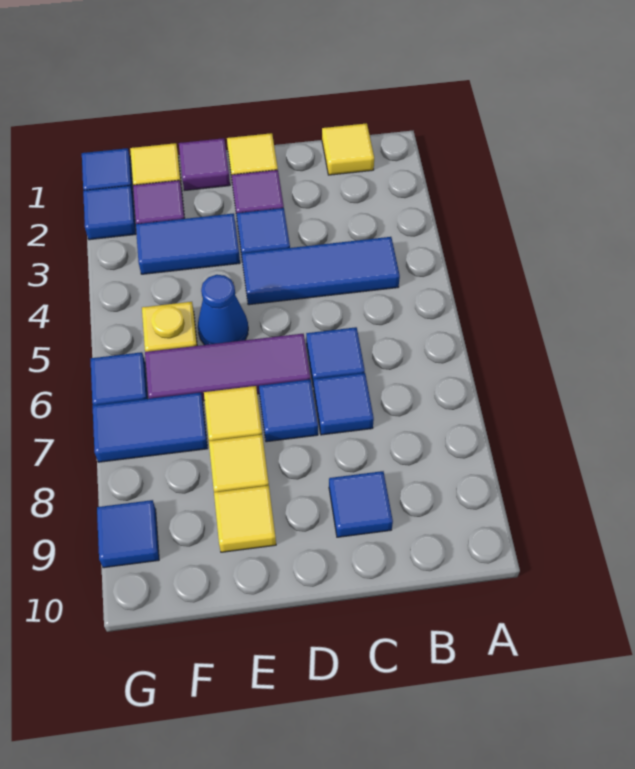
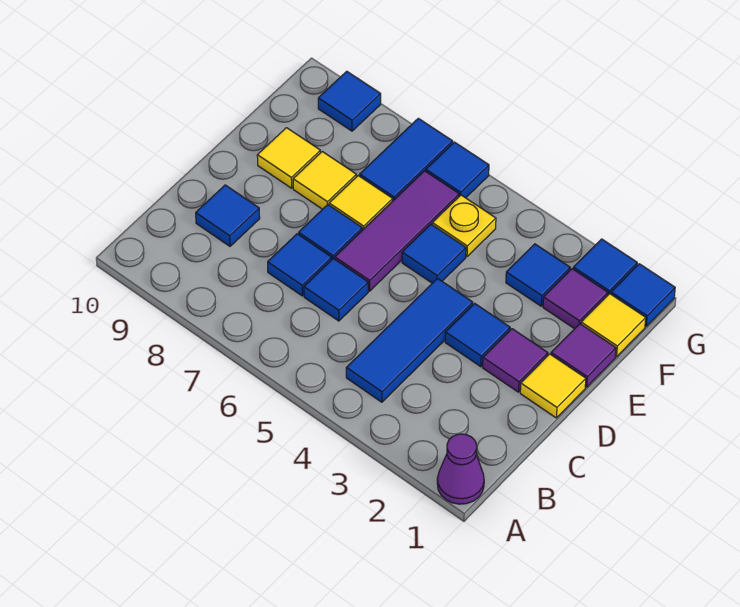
none -> purple 1x1 cone [437,434,484,504]
yellow 1x1 tile [322,123,374,175] -> none
blue 1x2 tile [136,213,240,274] -> blue 1x1 tile [506,244,570,306]
blue 1x1 cone [198,275,248,345] -> blue 1x1 tile [402,224,466,283]

